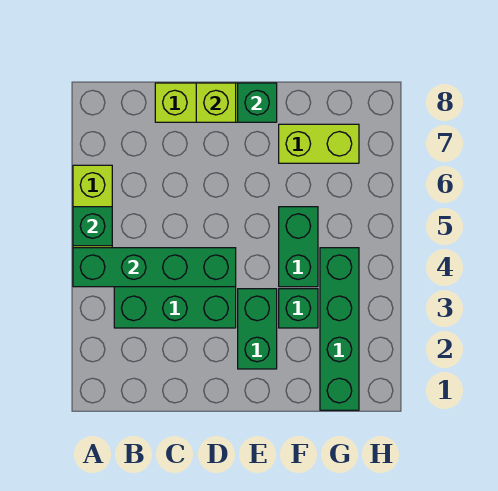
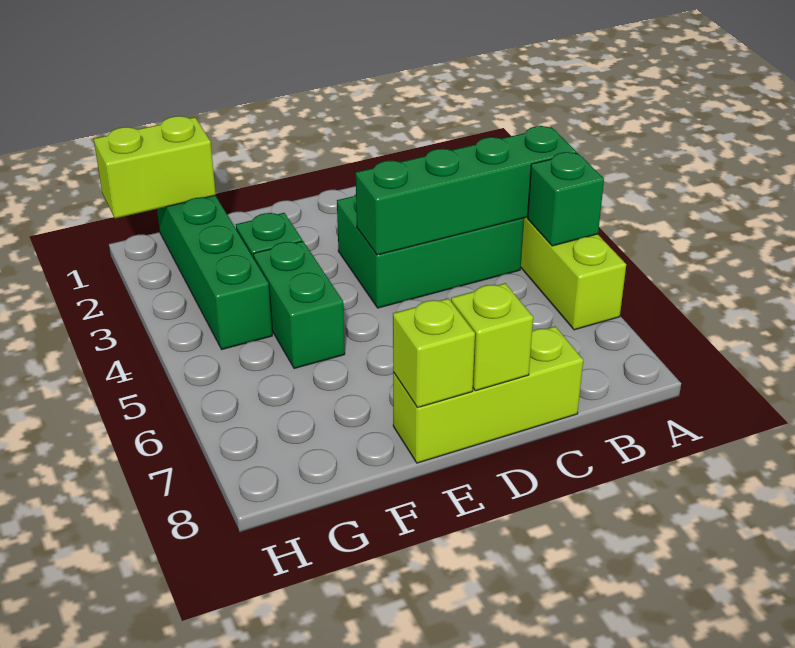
green 1x2 brick [238,289,277,369] -> none
green 1x1 brick [238,83,277,122] -> lime 1x1 brick [393,298,475,408]
lime 1x2 brick [279,124,359,163] -> lime 1x2 brick moved to [94,116,216,218]

